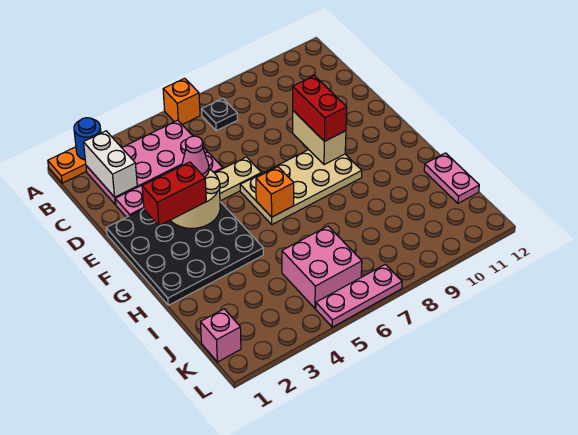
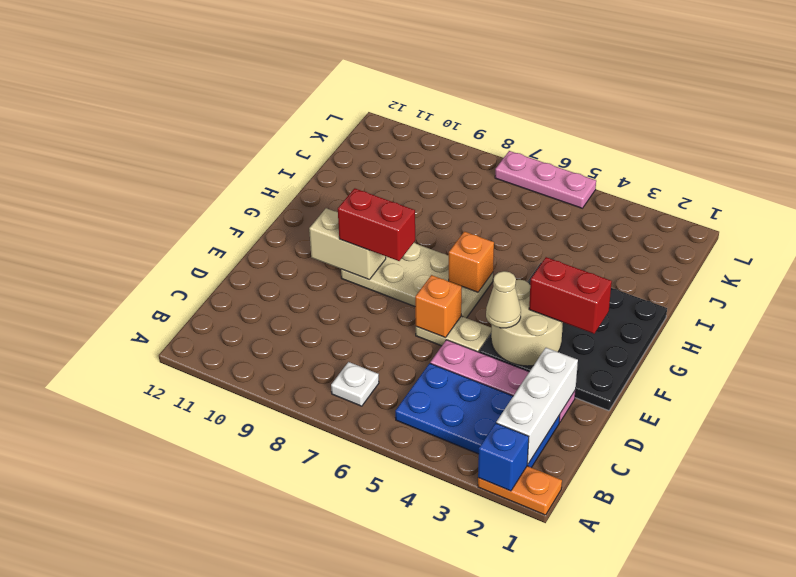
blue 1x1 round brick [74,118,101,160] -> blue 1x1 brick [478,423,529,491]
orange 1x1 brick [163,78,200,124] -> orange 1x1 brick moved to [415,275,462,338]
pink 2x4 plate [86,120,207,205] -> blue 2x4 plate [395,363,560,468]
white 1x2 brick [83,131,137,197] -> white 1x3 brick [496,348,578,464]
black 1x1 plate [202,98,238,131] -> white 1x1 plate [331,362,379,406]
pink 1x1 cone [182,136,209,177] -> tan 1x1 cone [486,271,521,328]
tan 1x2 brick [293,111,346,165] -> tan 1x2 brick turned to [309,208,386,280]
red 1x2 brick [293,76,347,141] -> red 1x2 brick turned to [338,188,415,261]
pink 1x2 plate [424,153,479,203] -> none
pink 2x2 brick [282,226,362,308] -> none
pink 1x1 brick [200,309,241,362] -> none

